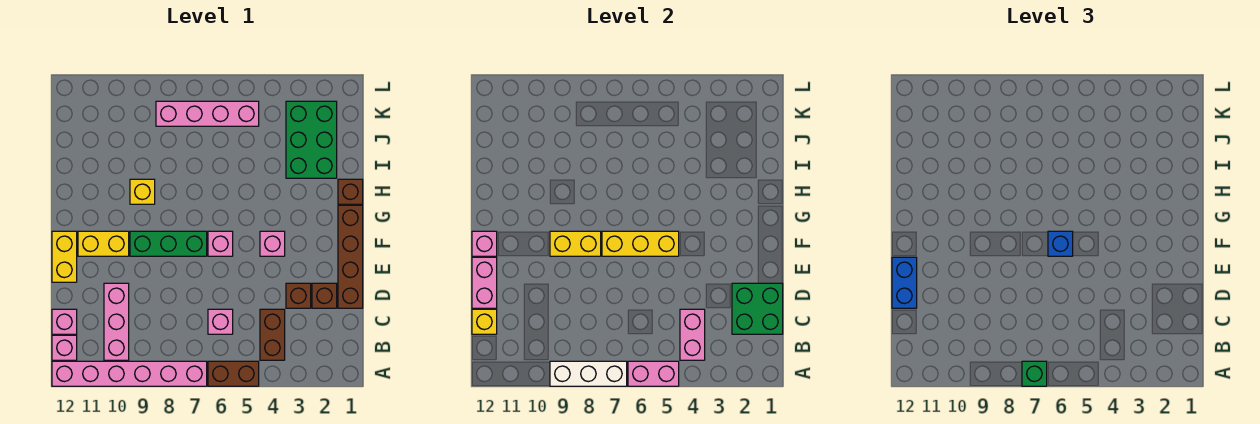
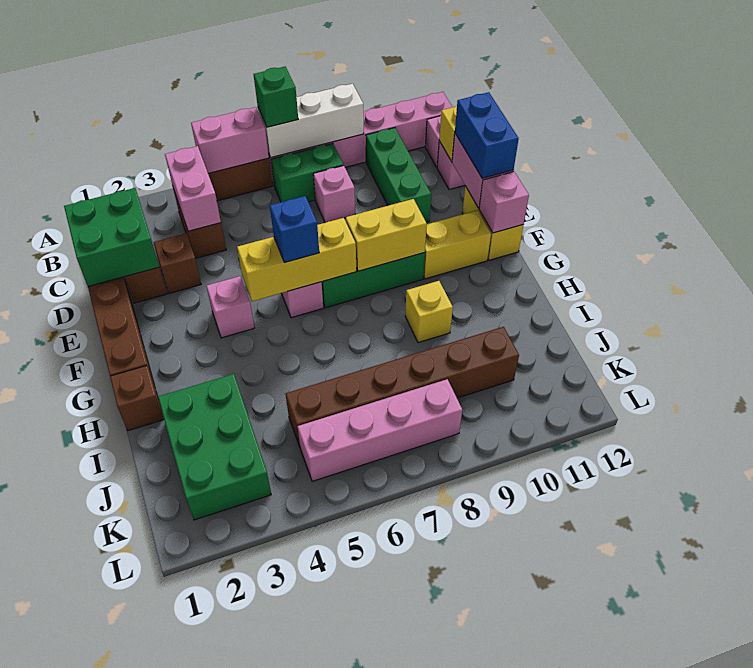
none -> green 1x2 brick [271,143,343,202]
pink 1x3 brick [104,283,129,360] -> green 1x3 brick [366,128,431,222]
pink 1x1 brick [208,309,233,334] -> pink 1x1 brick moved to [313,165,355,223]
none -> brown 1x6 brick [285,327,519,447]

